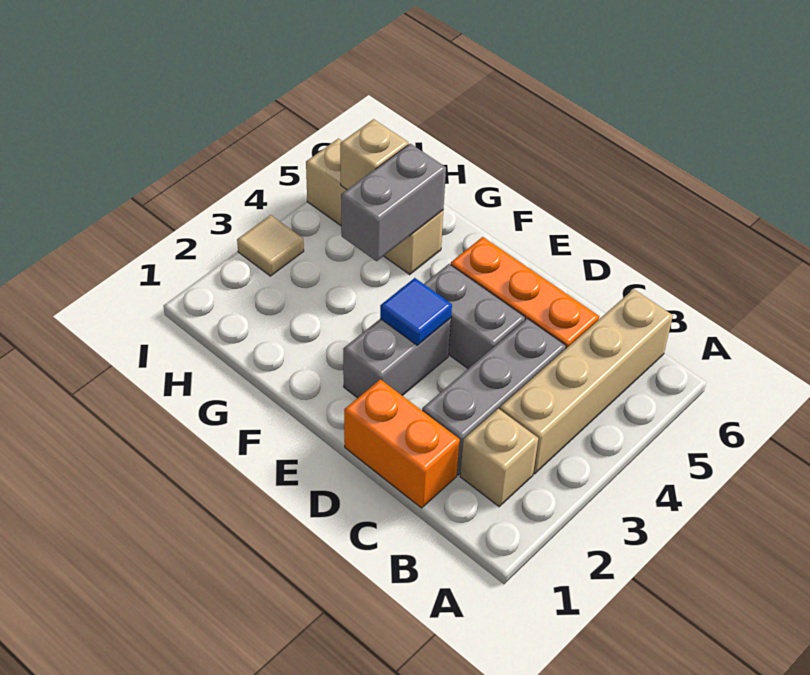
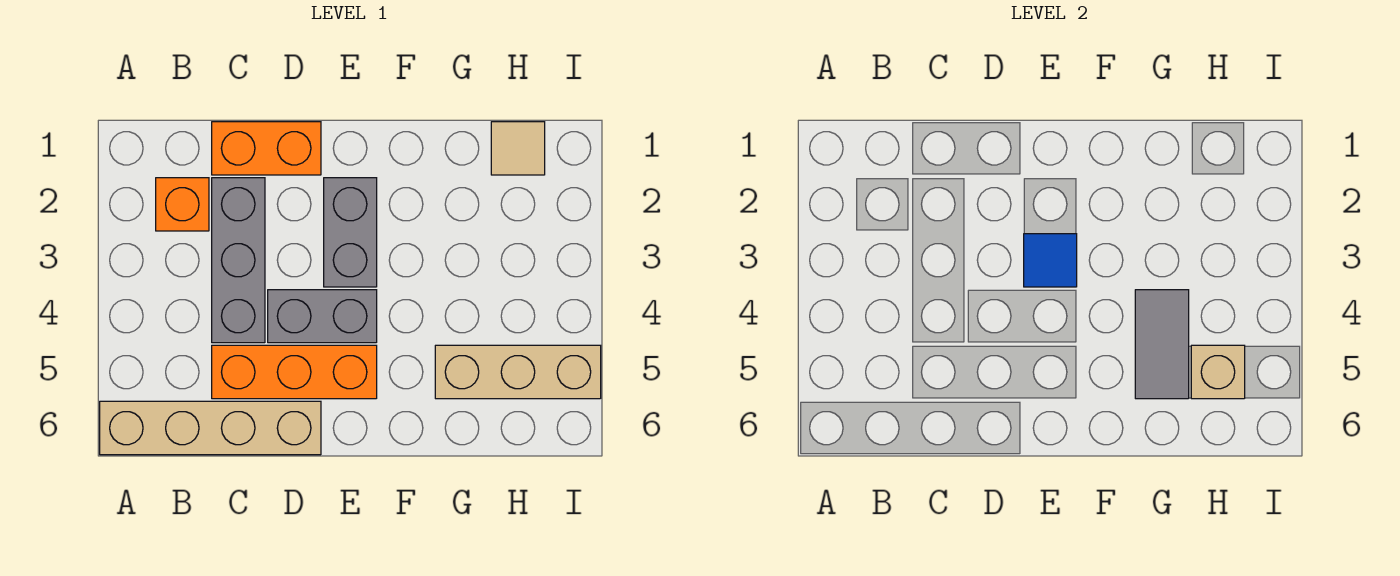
tan 1x1 brick [460,409,538,507] -> orange 1x1 brick [156,178,209,231]
tan 1x4 brick [500,289,673,474] -> tan 1x4 brick turned to [100,401,321,455]
grey 1x2 brick [341,144,446,261] -> grey 1x2 tile [1135,290,1189,399]
tan 1x1 tile [237,215,304,276] -> tan 1x1 tile moved to [491,122,545,175]

